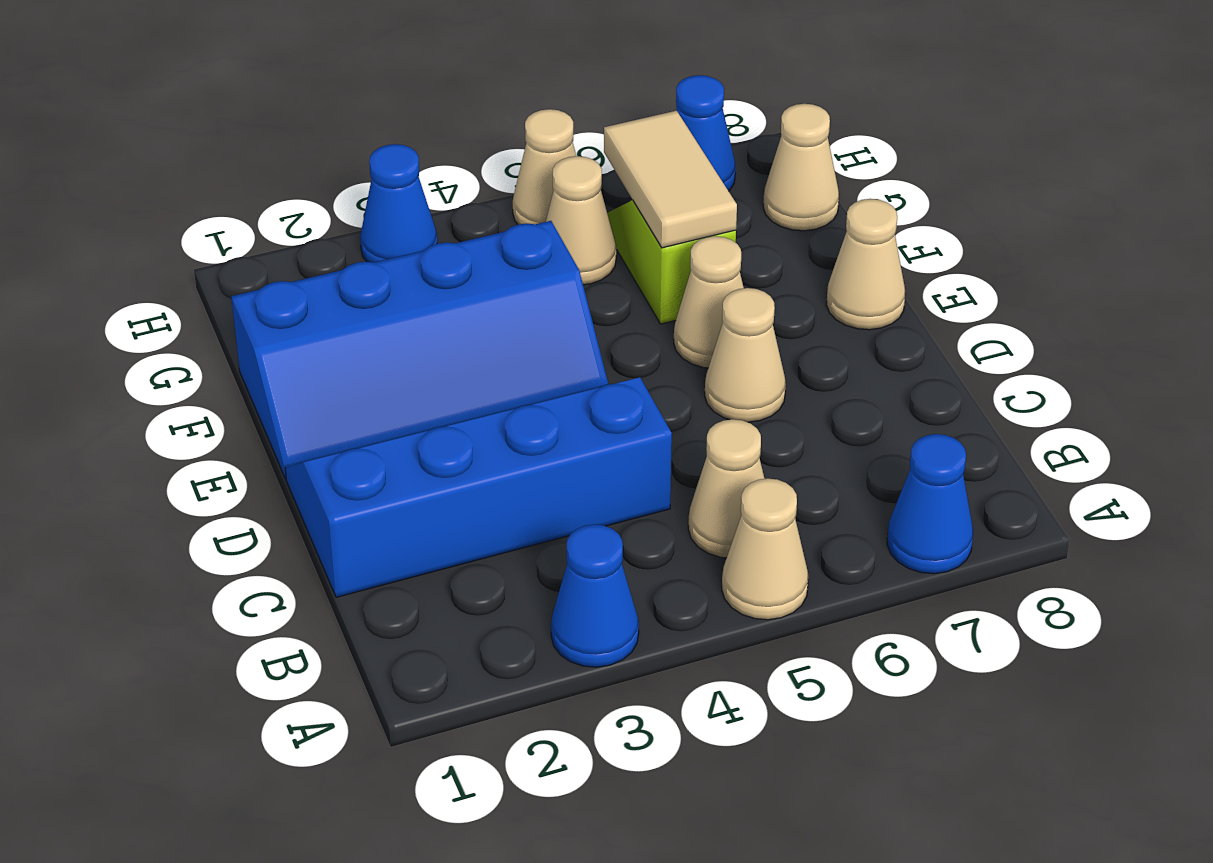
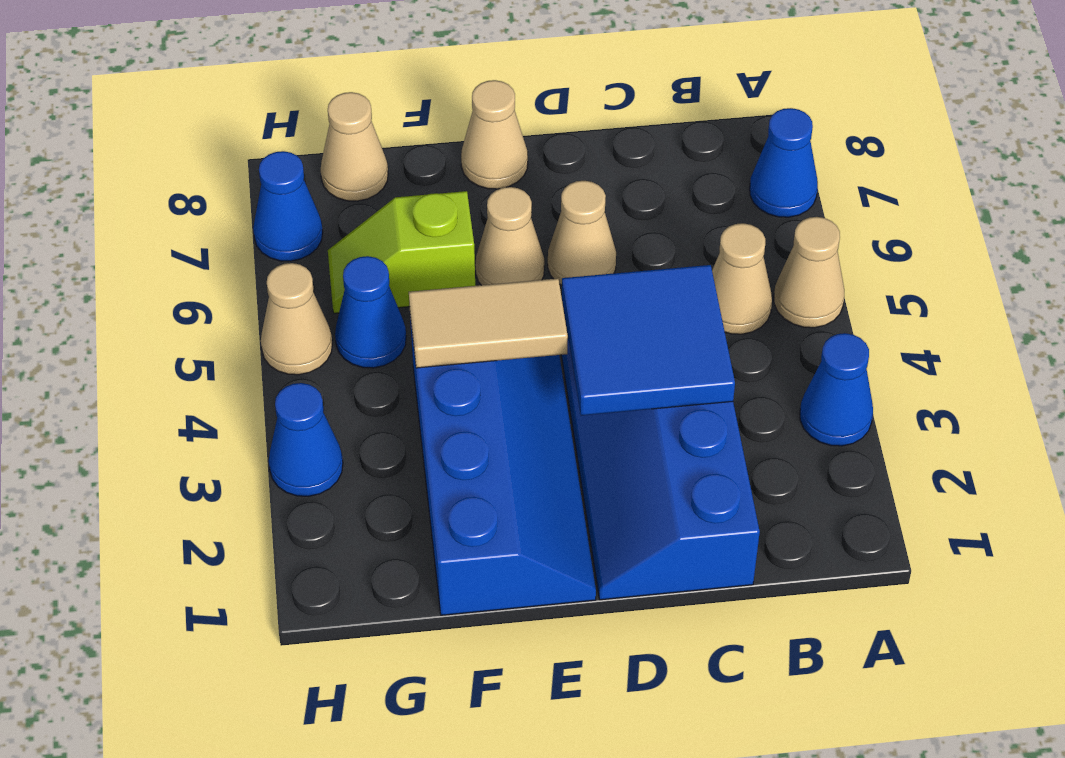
none -> blue 2x2 tile [562,265,735,416]
tan 1x2 tile [604,111,737,248] -> tan 1x2 tile moved to [409,279,568,368]
tan 1x1 cone [546,156,616,285] -> blue 1x1 cone [335,256,406,368]

